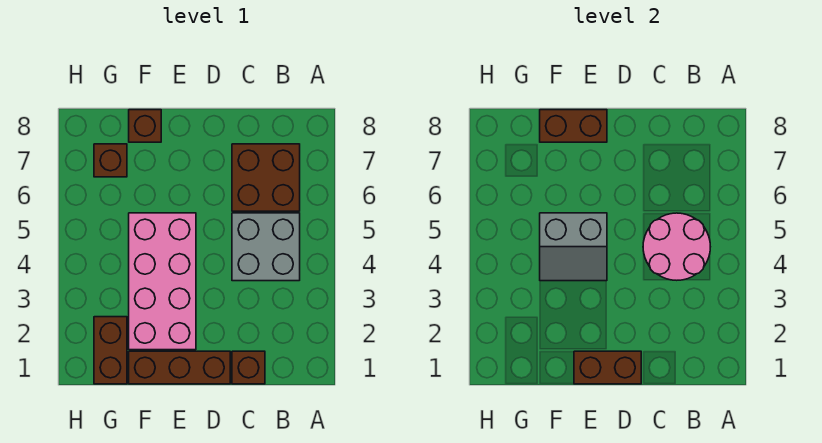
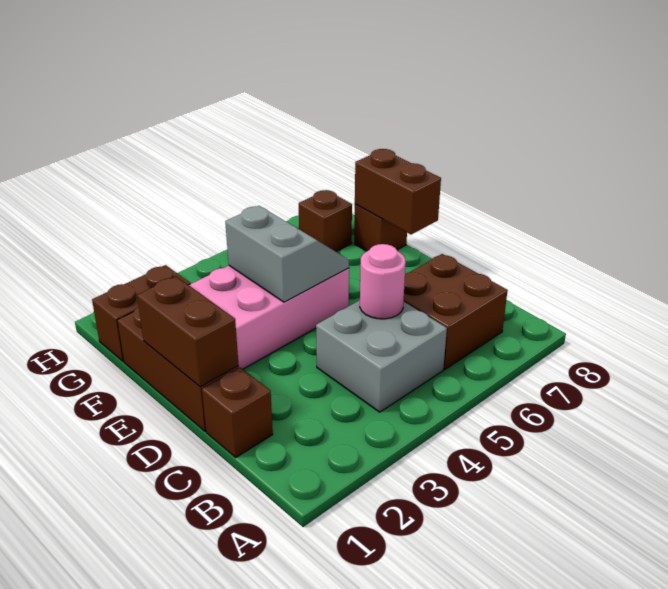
pink 2x2 round brick [643,213,710,280] -> pink 1x1 round brick [360,244,406,319]
grey 2x2 slope [540,213,607,281] -> grey 2x2 slope turned to [225,206,349,302]

